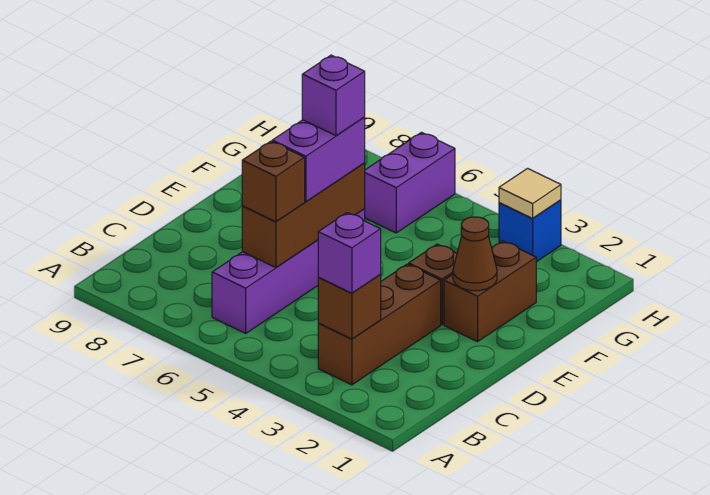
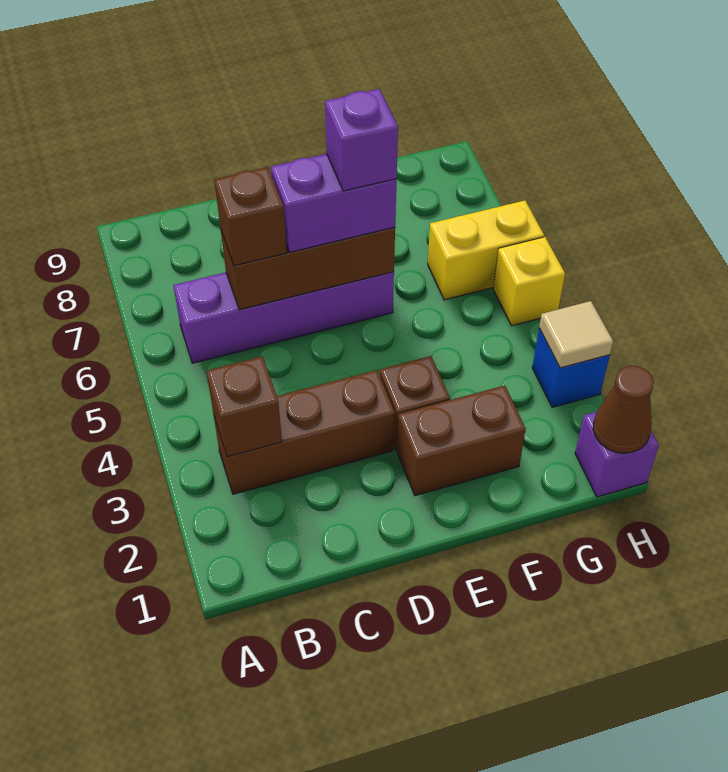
purple 1x1 brick [318,213,381,293] -> purple 1x1 brick moved to [575,412,659,497]
brown 1x1 cone [453,217,497,291] -> brown 1x1 cone moved to [593,366,654,453]
purple 1x2 brick [365,132,455,233] -> yellow 1x2 brick [428,201,544,300]
none -> yellow 1x1 brick [493,237,565,326]

